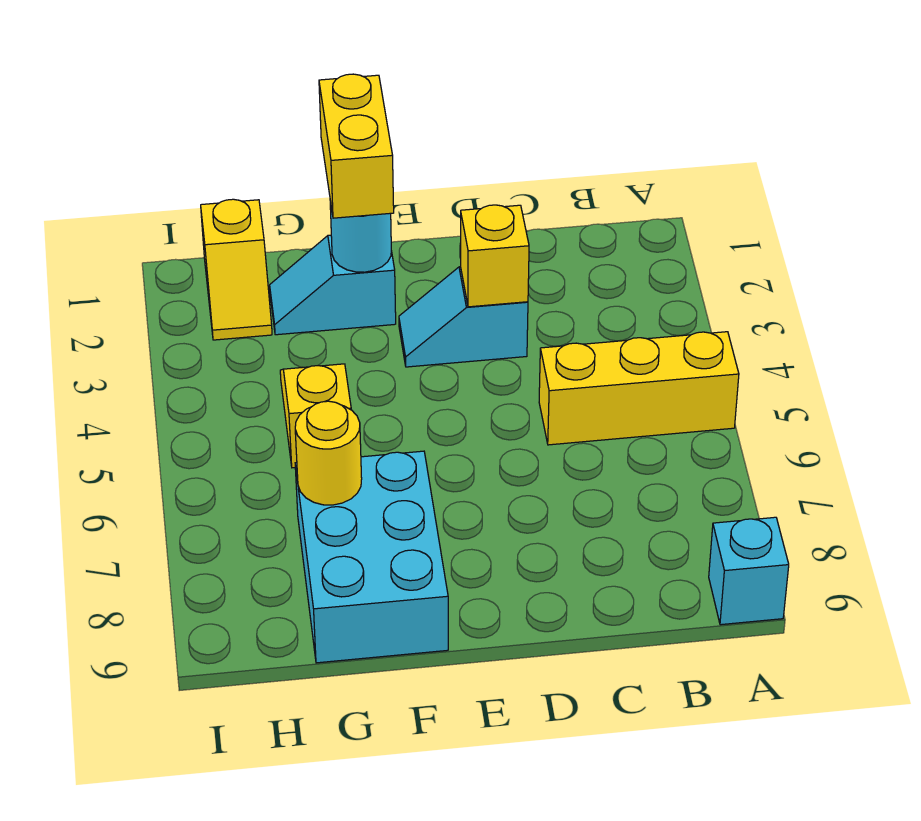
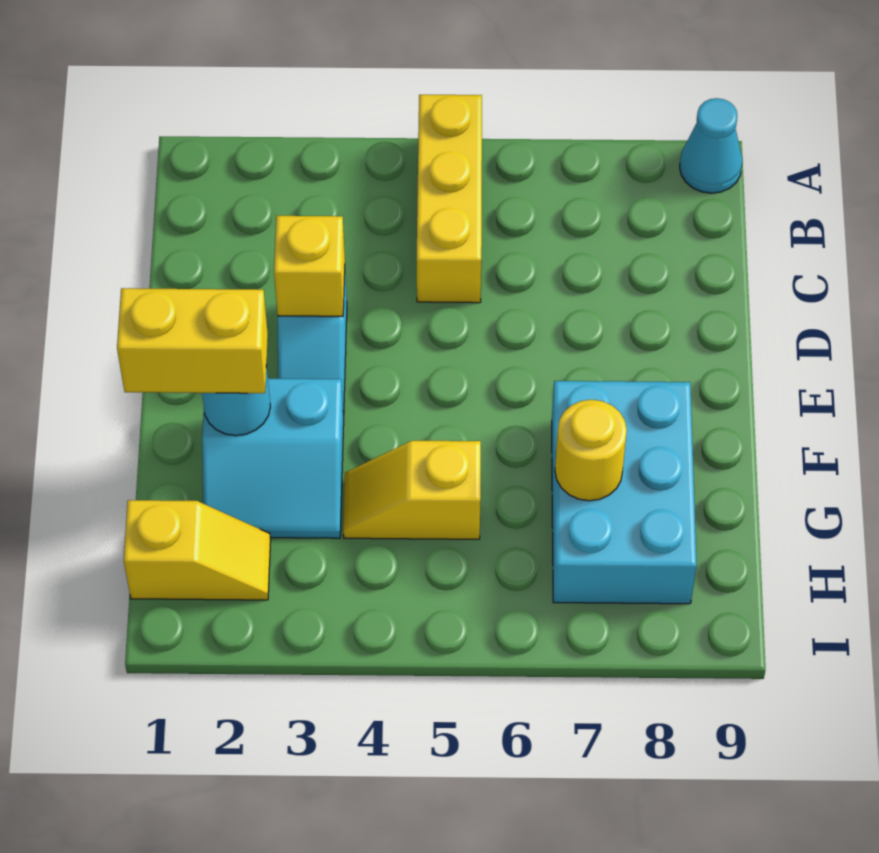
cyan 1x1 brick [709,517,789,625] -> cyan 1x1 cone [680,98,743,193]
cyan 1x2 slope [270,235,396,335] -> cyan 2x2 slope [202,378,344,538]
cyan 2x3 brick [295,451,448,663] -> cyan 2x3 brick turned to [552,381,697,604]

